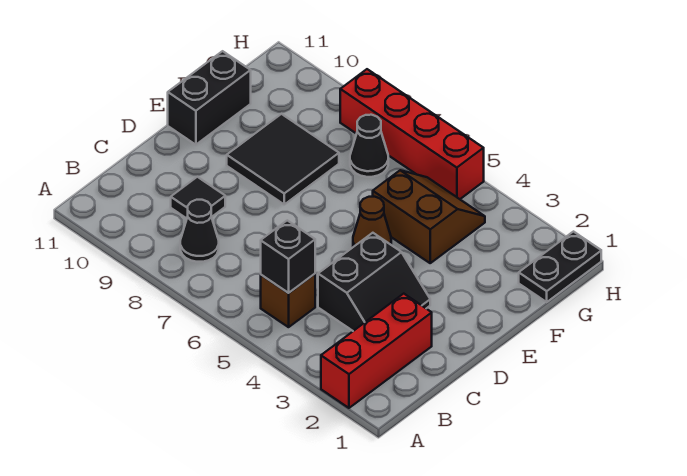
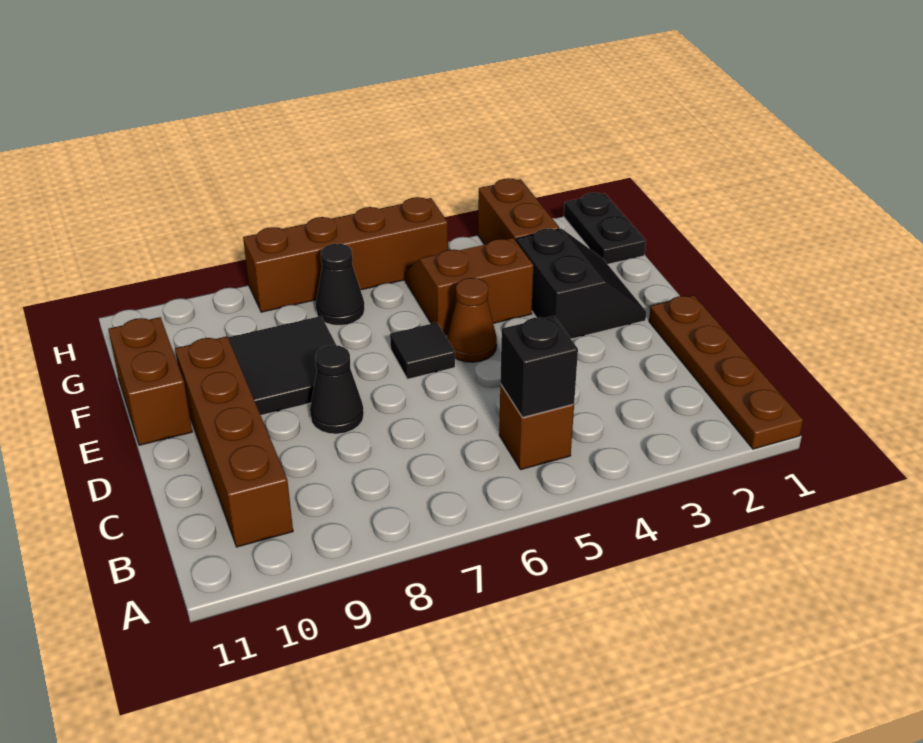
none -> brown 1x4 plate [649,295,803,449]
red 1x3 brick [321,294,432,408] -> none
black 1x1 cone [180,200,219,262] -> black 1x1 cone moved to [310,345,364,434]
none -> brown 1x4 brick [175,336,293,547]
black 2x2 slope [318,233,430,331] -> black 2x2 slope moved to [516,228,646,339]
black 1x1 tile [171,177,225,218] -> black 1x1 tile moved to [390,323,455,379]
black 1x2 brick [168,51,251,145] -> brown 1x2 brick [108,317,192,445]
none -> brown 1x2 brick [478,178,559,245]
red 1x4 brick [340,69,484,199] -> brown 1x4 brick [243,197,448,312]

